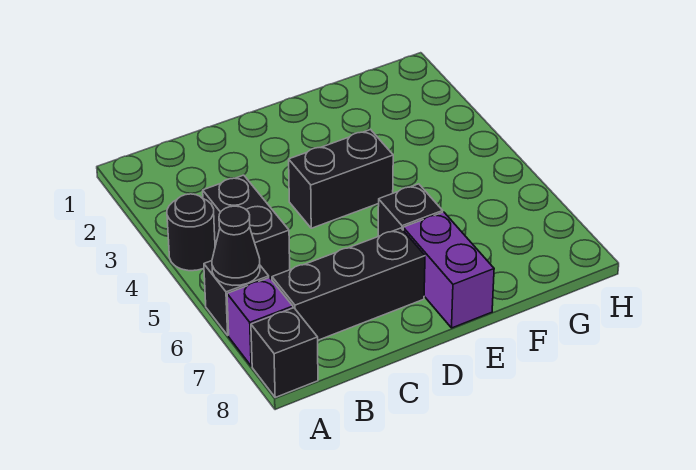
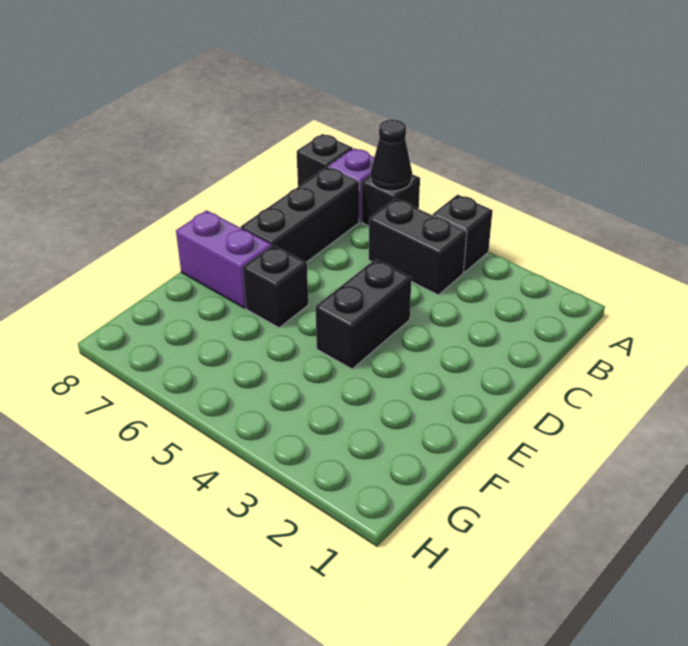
black 1x1 round brick [167,194,215,271] -> black 1x1 brick [433,195,493,272]

